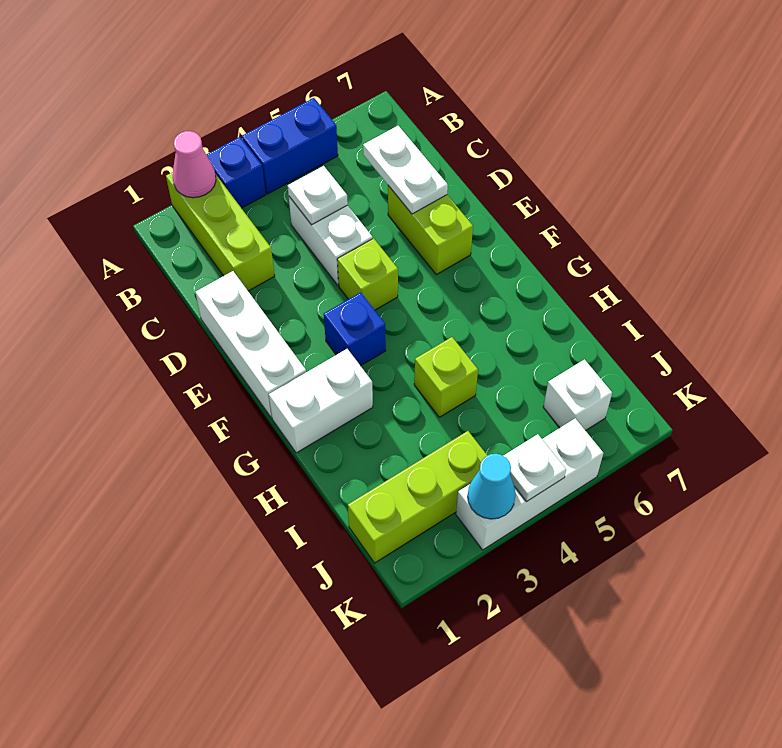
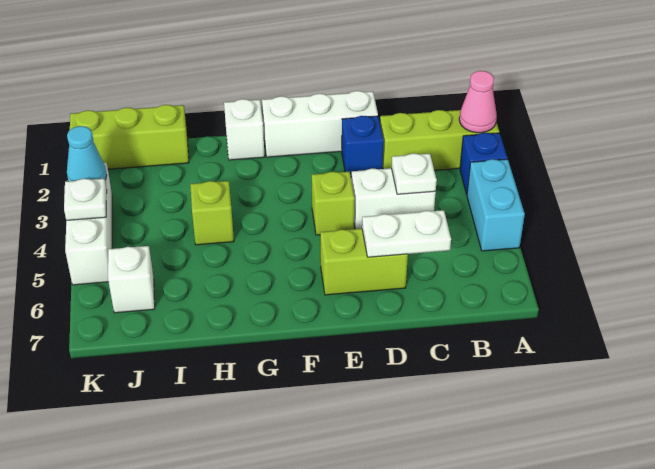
blue 1x2 brick [242,98,338,194] -> cyan 1x2 brick [467,159,525,251]
blue 1x1 brick [324,292,386,366] -> blue 1x1 brick moved to [342,116,384,177]
white 1x2 brick [269,349,373,453] -> white 1x1 brick [224,99,265,160]
lime 1x3 brick [348,431,487,563] -> lime 1x3 brick turned to [70,105,189,169]

